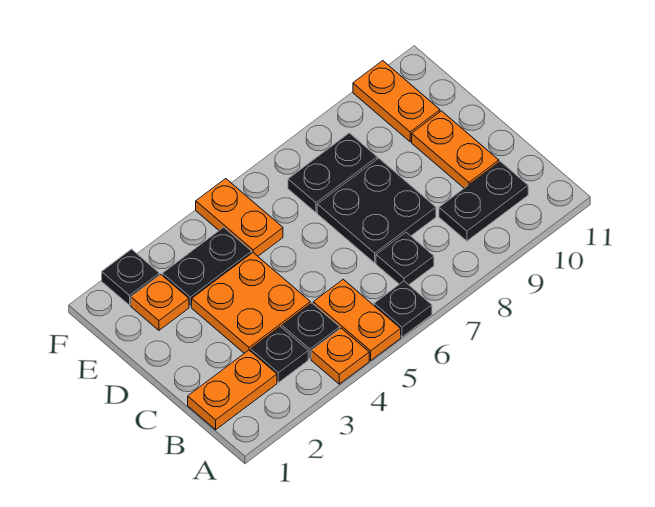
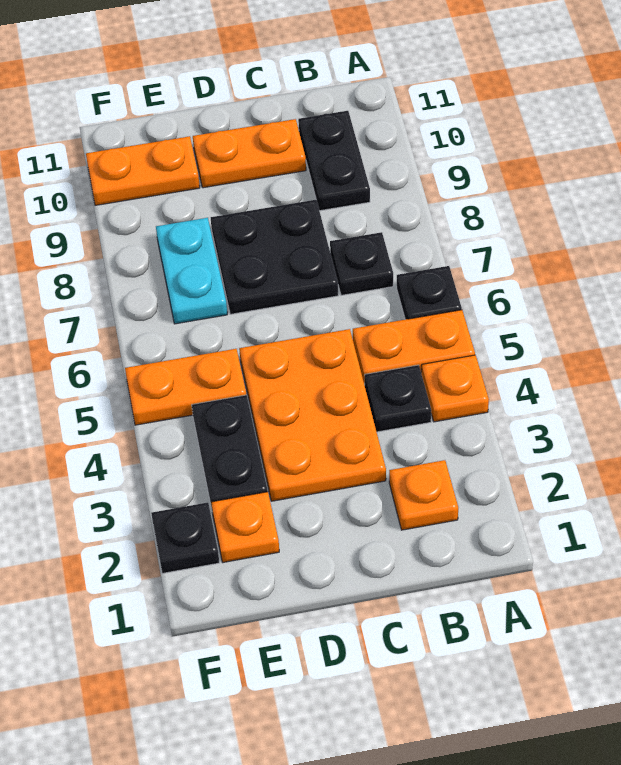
orange 1x2 plate [188,350,277,430] -> orange 1x1 plate [389,460,458,530]
black 1x1 plate [251,327,308,383] -> none
orange 2x2 plate [192,253,310,353] -> orange 2x3 plate [239,329,386,501]
black 1x2 plate [288,133,377,212] -> cyan 1x2 plate [156,218,227,324]

